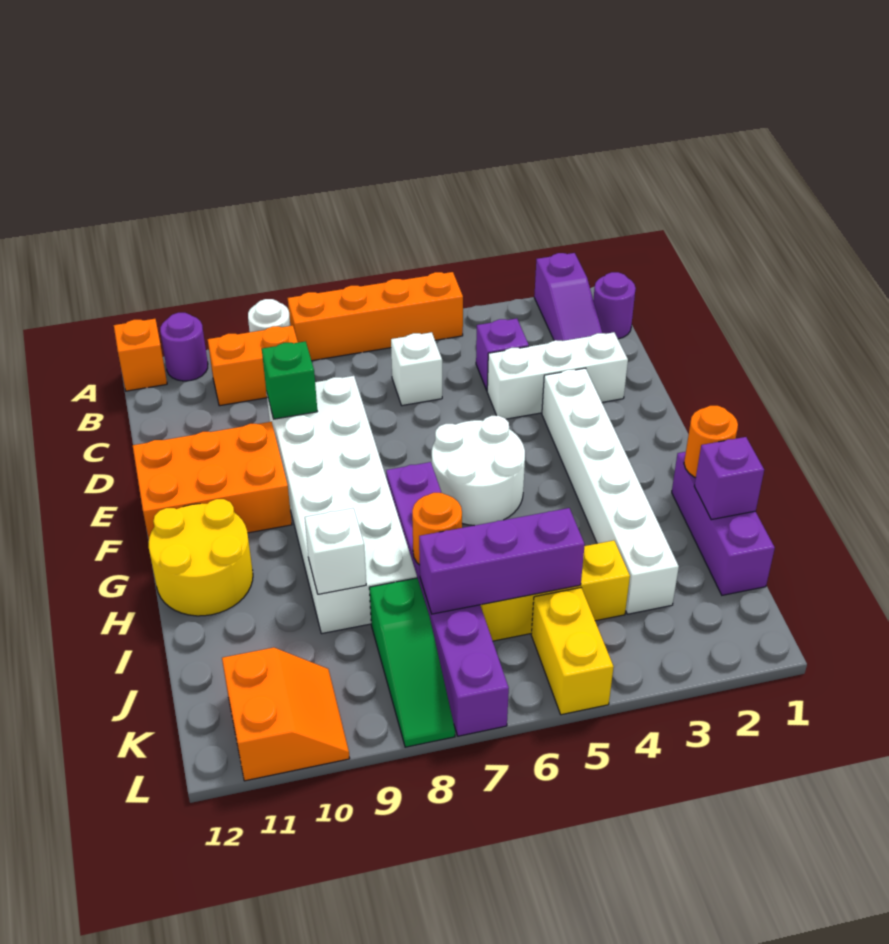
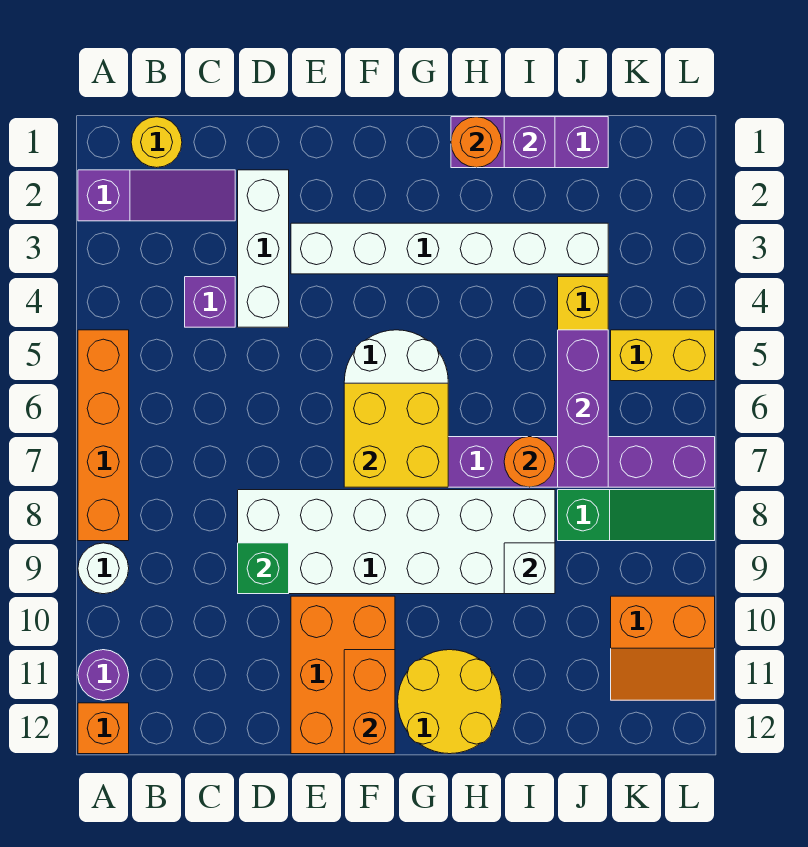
purple 1x1 round brick [593,272,636,339] -> yellow 1x1 round brick [131,117,182,168]
orange 1x2 brick [208,325,298,406] -> orange 1x2 brick moved to [344,650,395,754]
white 1x1 brick [391,332,442,406] -> none
none -> yellow 2x2 brick [344,383,448,487]
orange 2x2 slope [222,648,350,781] -> orange 2x2 slope turned to [611,596,715,700]

